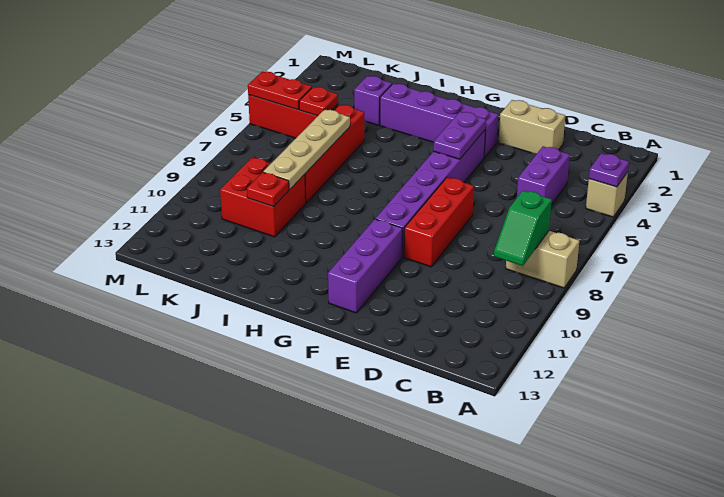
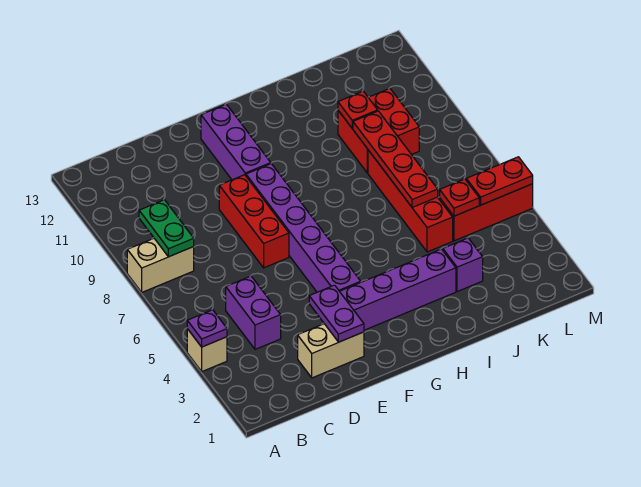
green 1x2 slope [494,190,552,266] -> green 1x2 plate [139,200,194,257]
purple 1x2 plate [433,112,486,159] -> purple 1x2 plate moved to [309,285,364,342]
tan 1x4 plate [263,109,350,190] -> red 1x4 plate [353,111,438,207]

